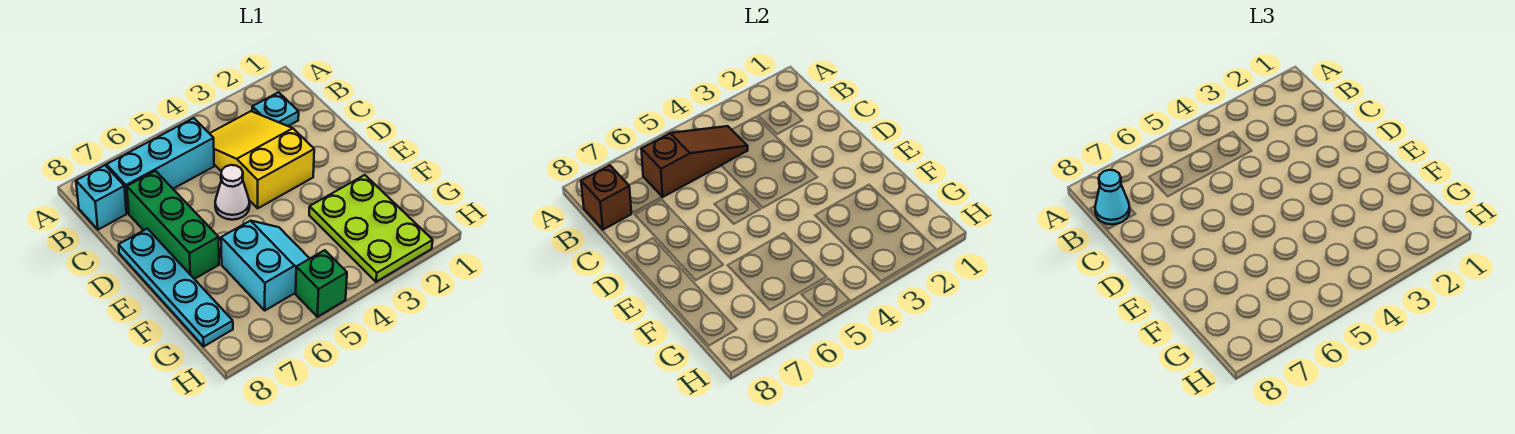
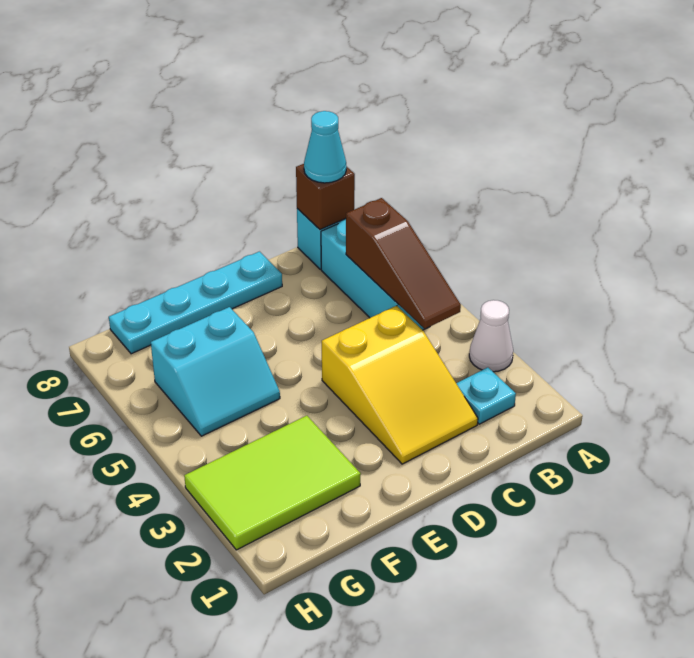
yellow 2x3 slope [209,111,314,208] -> yellow 2x3 slope turned to [322,306,478,464]
green 1x3 brick [127,171,219,279] -> none
white 1x1 cone [215,165,250,220] -> white 1x1 cone moved to [469,300,513,372]
lime 2x3 plate [309,175,433,282] -> lime 2x3 tile [184,416,361,550]
green 1x1 brick [296,250,347,317] -> none

